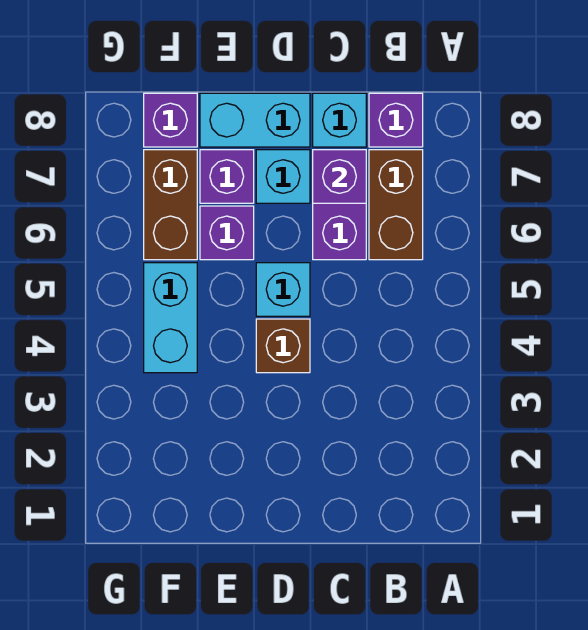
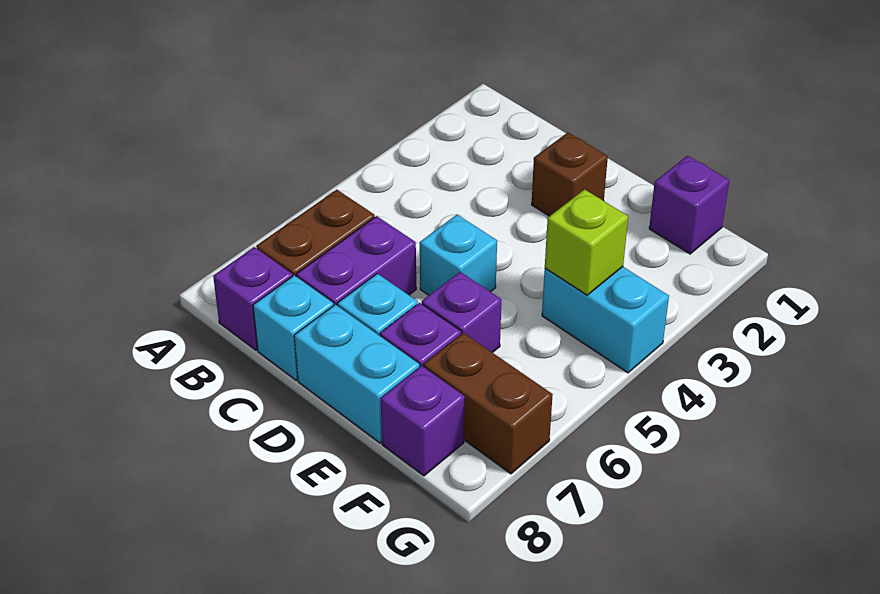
purple 1x1 brick [313,150,366,203] -> purple 1x1 brick moved to [649,156,729,254]
brown 1x1 brick [256,319,310,373] -> brown 1x1 brick moved to [532,133,608,216]
cyan 1x2 brick [144,263,197,373] -> cyan 1x2 brick turned to [542,267,669,373]
none -> lime 1x1 brick [545,189,628,295]
brown 1x2 brick [144,150,197,260] -> brown 1x2 brick turned to [424,333,553,474]

